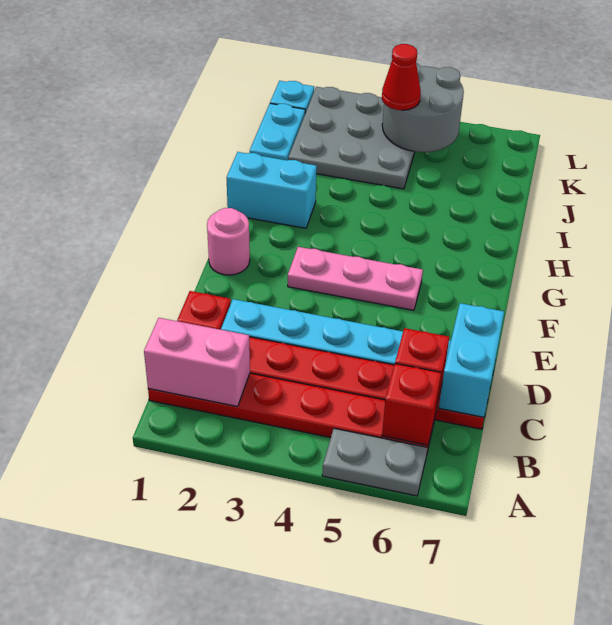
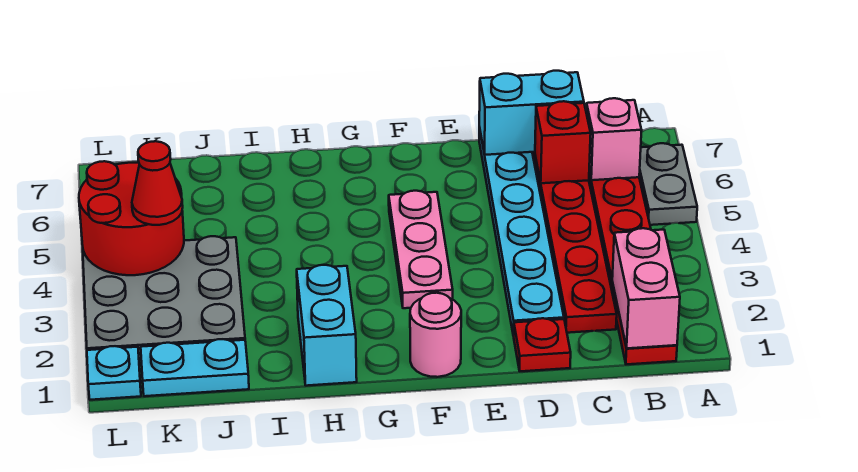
red 1x1 brick [382,364,441,445] -> pink 1x1 brick [586,98,642,180]
grey 2x2 round brick [382,63,464,152] -> red 2x2 round brick [79,161,184,275]

